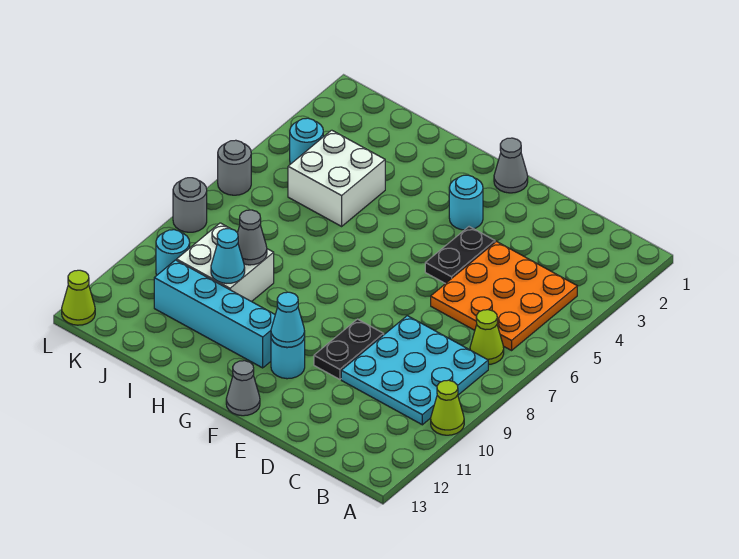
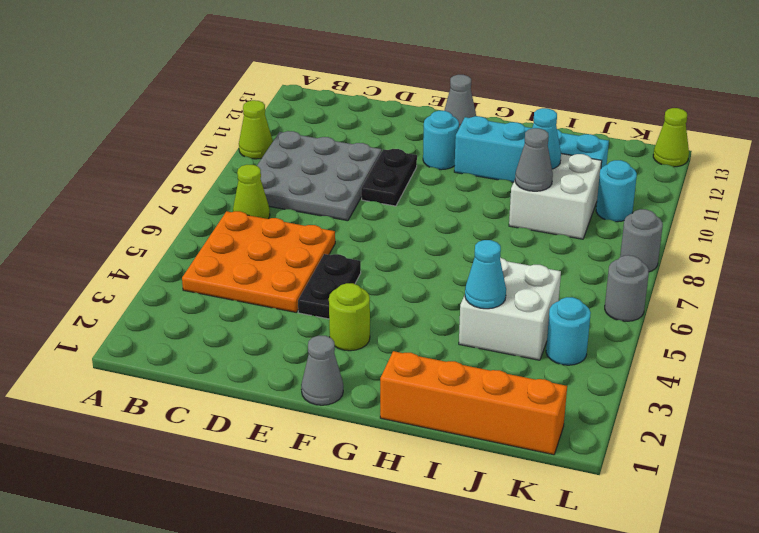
cyan 3x3 plate [341,316,488,425] -> grey 3x3 plate [257,131,382,221]
cyan 1x1 round brick [449,175,483,230] -> lime 1x1 round brick [329,283,370,351]
cyan 1x1 cone [271,292,305,347] -> cyan 1x1 cone moved to [465,240,506,309]
none -> orange 1x4 brick [380,351,567,455]

